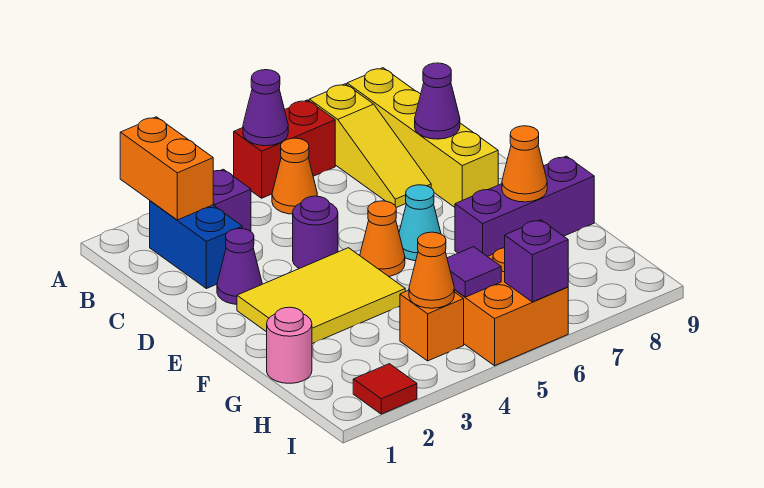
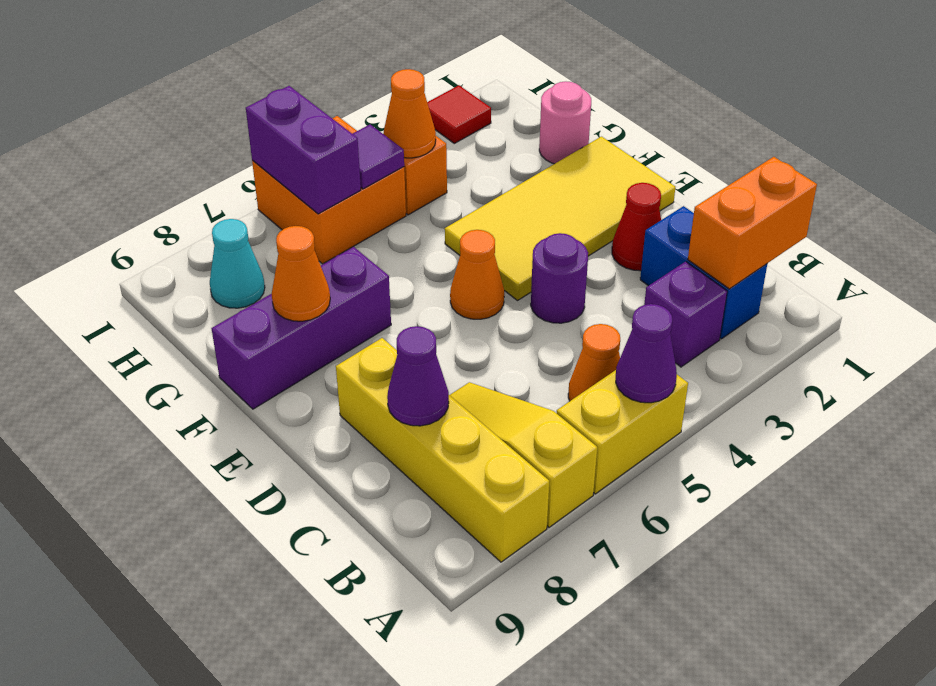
orange 1x2 brick [120,117,213,220] -> orange 1x2 brick turned to [688,157,817,289]
red 1x2 brick [234,100,335,198] -> yellow 1x2 brick [557,370,688,494]
purple 1x1 cone [217,229,262,304] -> red 1x1 cone [612,183,661,271]
yellow 2x3 tile [237,248,405,344] -> yellow 2x4 tile [445,137,675,301]
cyan 1x1 cone [399,185,441,261] -> cyan 1x1 cone moved to [210,219,265,308]
purple 1x1 brick [505,220,568,302] -> purple 1x2 brick [246,86,361,214]

